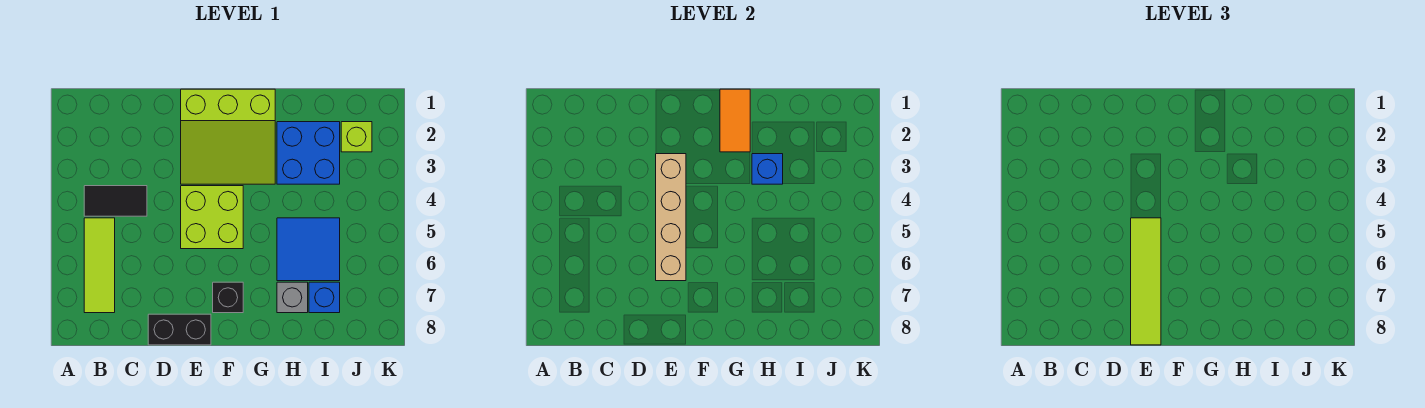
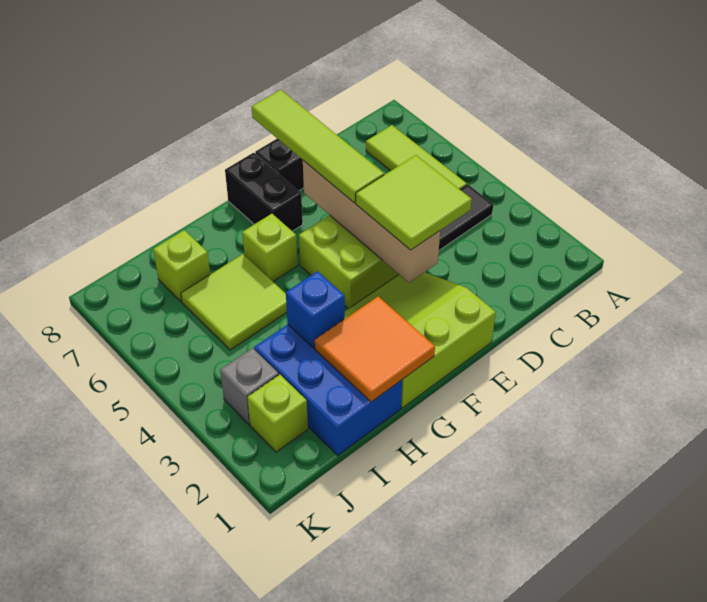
none -> lime 2x2 tile [356,155,472,250]
black 1x1 brick [213,282,243,313] -> black 1x2 brick [225,153,303,231]
orange 1x2 tile [720,89,750,152] -> orange 2x2 tile [315,297,435,402]
none -> lime 1x1 brick [242,214,298,281]
blue 2x2 brick [277,122,340,184] -> blue 2x3 brick [254,325,402,455]
blue 2x2 tile [277,218,340,281] -> lime 2x2 tile [181,254,287,350]
grey 1x1 brick [277,282,308,313] -> grey 1x1 brick moved to [220,348,279,424]
blue 1x1 brick [309,282,340,313] -> lime 1x1 brick [153,230,210,302]

